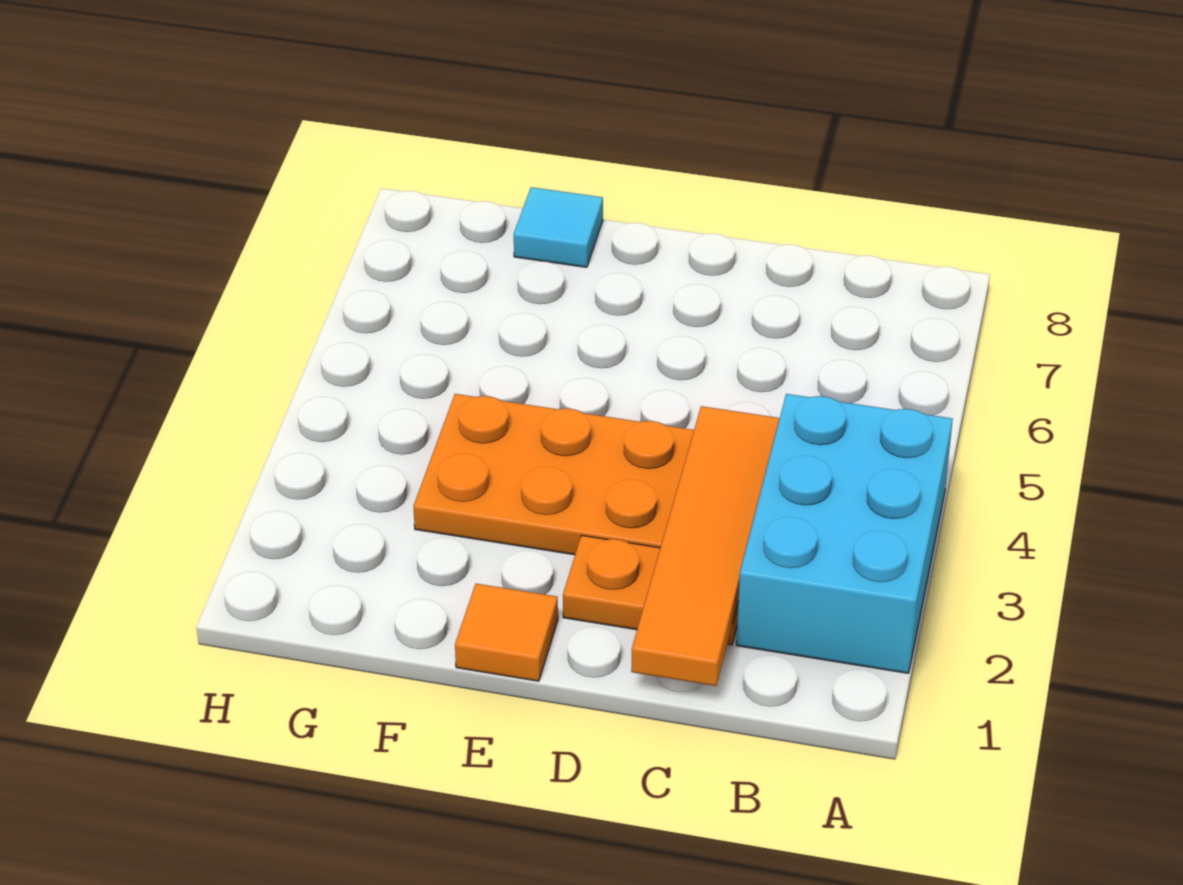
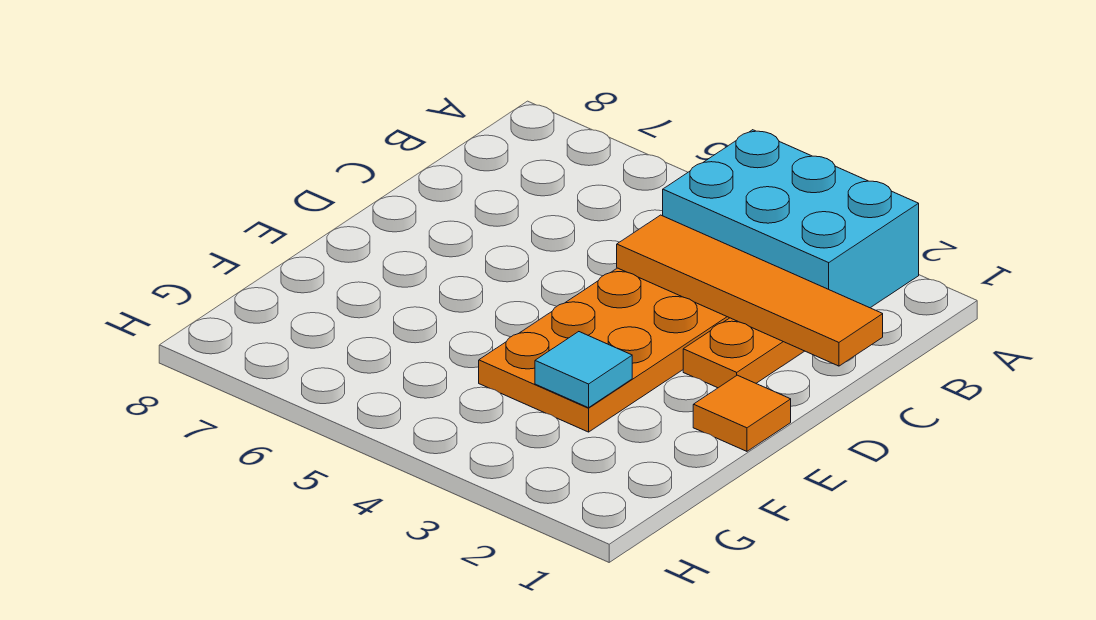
cyan 1x1 tile [514,187,603,267] -> cyan 1x1 tile moved to [535,332,632,408]

